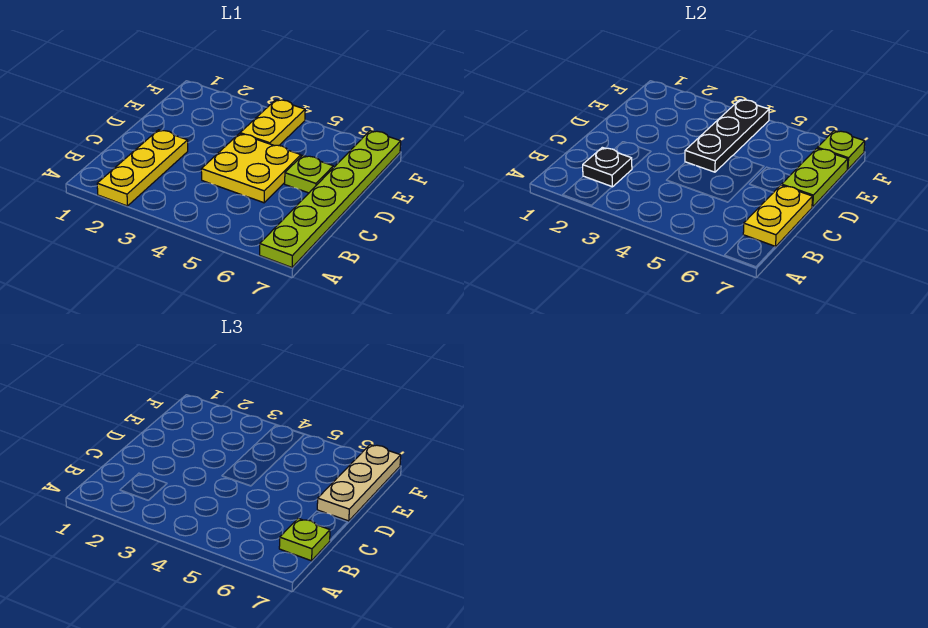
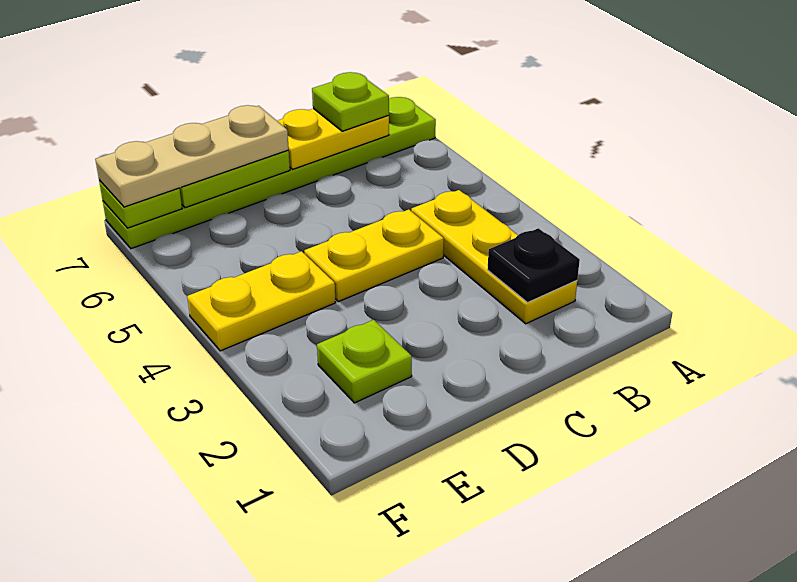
yellow 1x3 plate [97,130,188,206] -> yellow 1x3 plate turned to [411,190,577,324]
yellow 2x2 plate [201,134,301,203] -> yellow 1x2 plate [304,209,444,302]
black 1x3 plate [685,100,769,172] -> none
lime 1x1 plate [285,155,333,193] -> lime 1x1 plate moved to [317,320,412,403]

